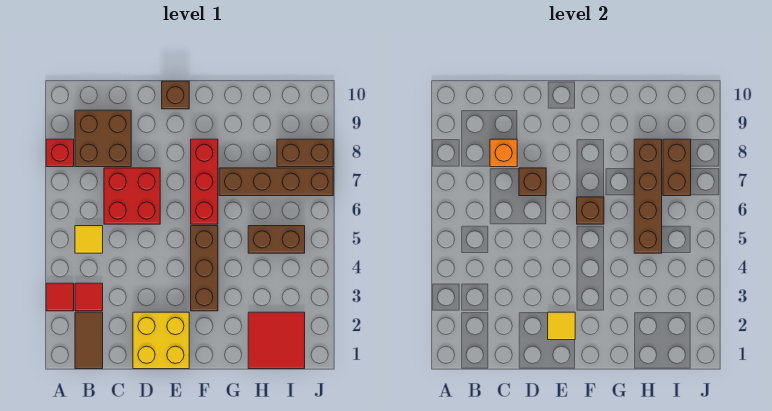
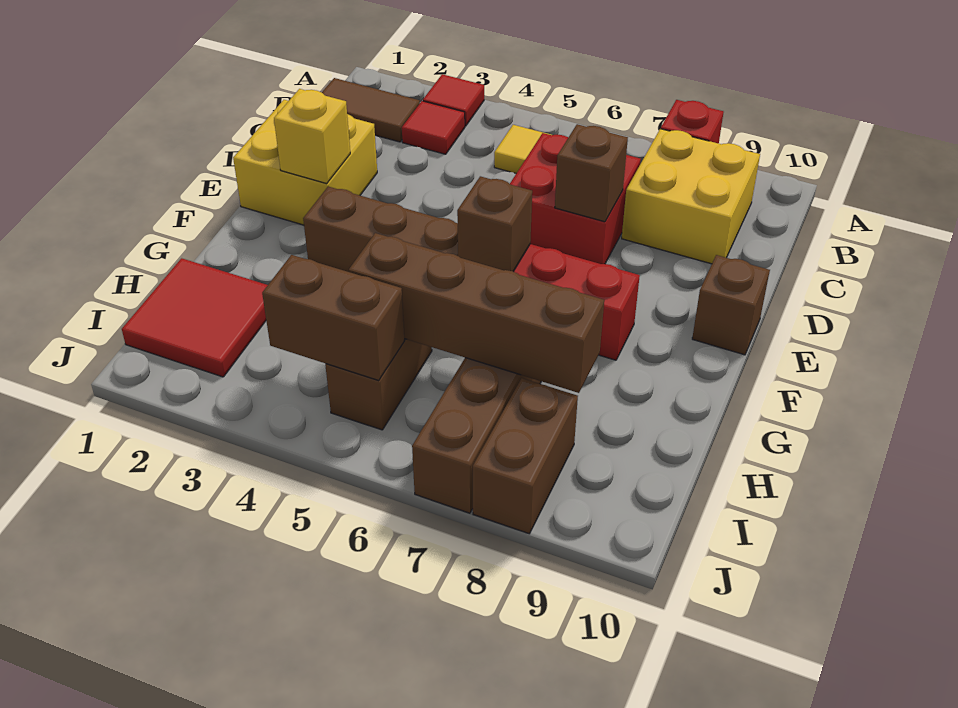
brown 2x2 brick [75,110,131,167] -> yellow 2x2 brick [622,129,760,264]
orange 1x1 brick [490,139,517,167] -> none
yellow 1x1 tile [548,312,575,340] -> yellow 1x1 brick [274,89,350,184]
brown 1x2 brick [663,139,691,196] -> brown 1x2 brick moved to [262,255,405,380]

